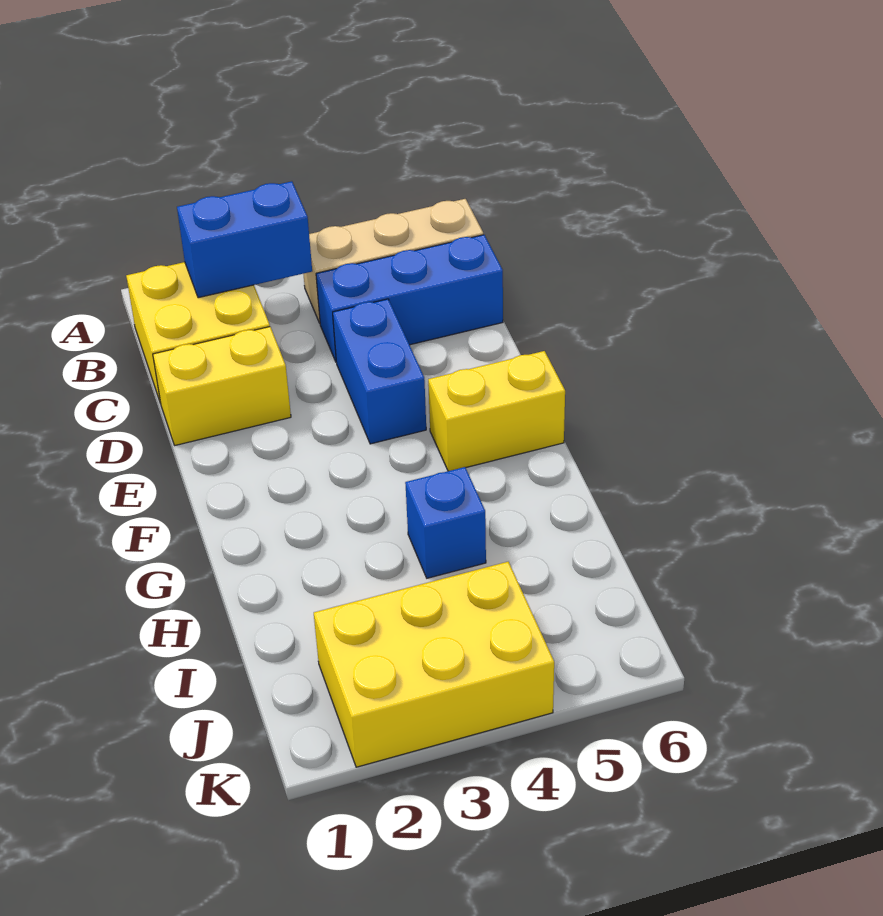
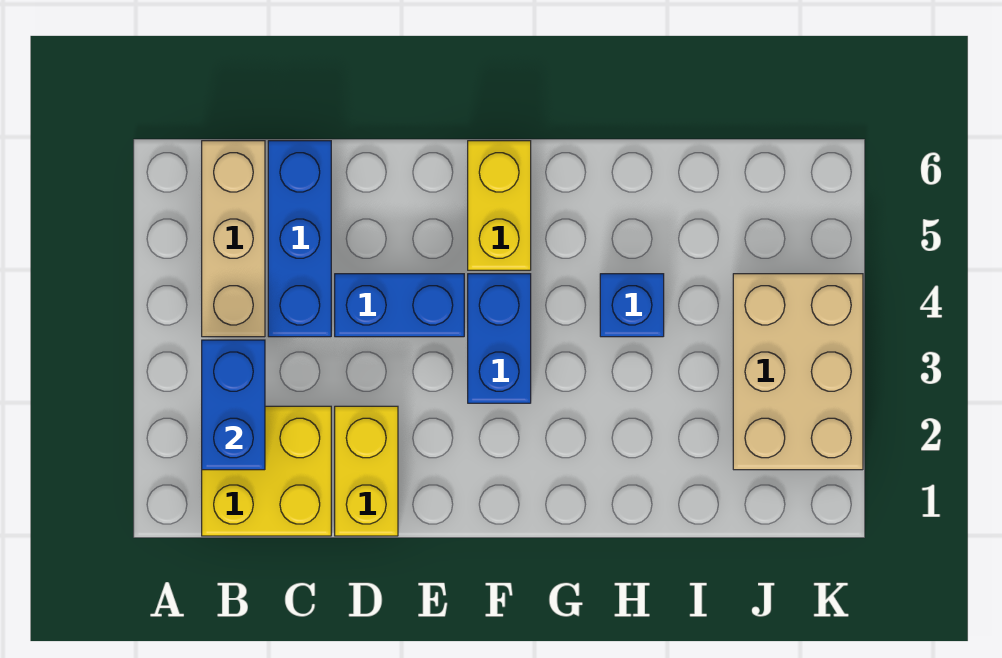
none -> blue 1x2 brick [468,274,531,403]
yellow 2x3 brick [314,562,554,767] -> tan 2x3 brick [733,274,863,470]

